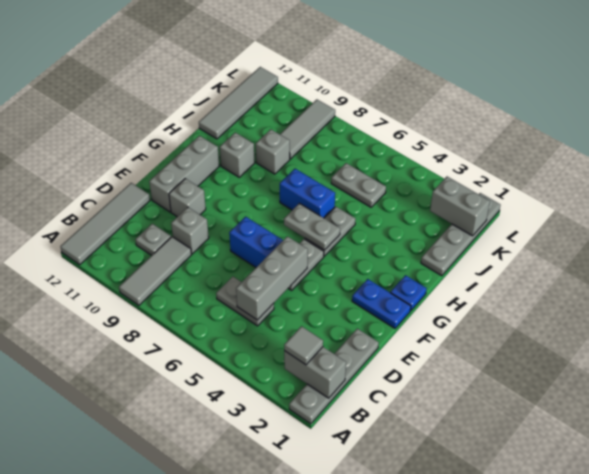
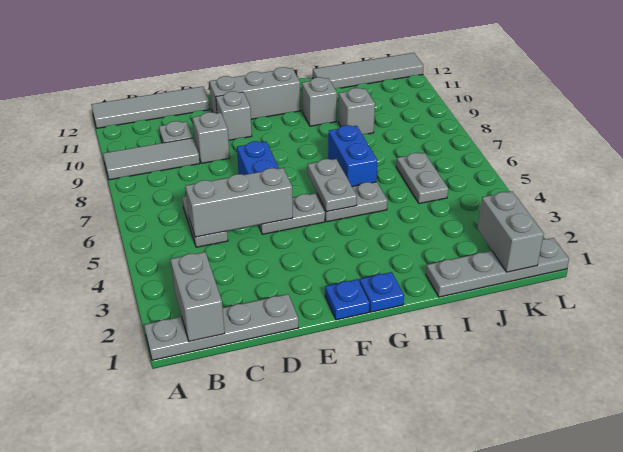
grey 1x1 tile [284,326,323,365] -> none
blue 1x2 plate [352,279,411,328] -> blue 1x1 plate [325,279,370,320]
grey 1x3 tile [280,100,335,159] -> none

